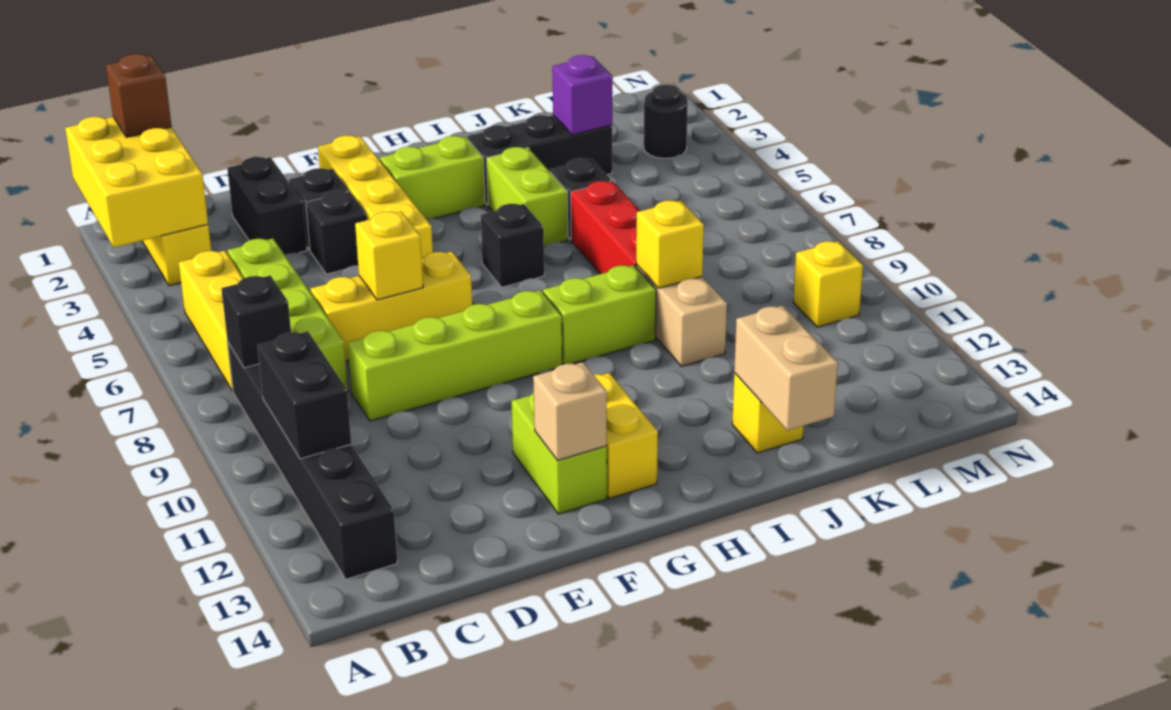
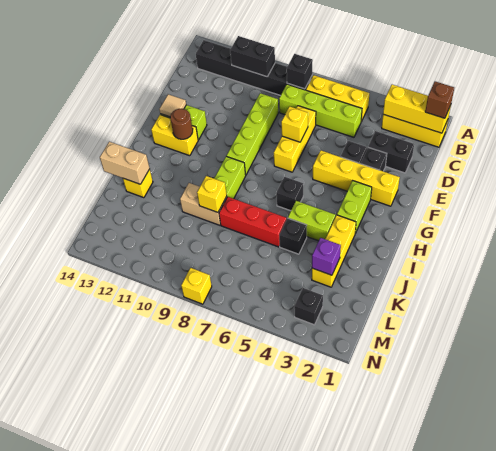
yellow 2x3 brick [65,117,208,247] -> yellow 1x3 brick [383,85,451,133]
tan 1x1 brick [533,362,607,461] -> tan 1x1 tile [159,94,186,117]
none -> brown 1x1 round brick [170,109,193,139]
black 1x3 brick [468,115,612,205] -> yellow 1x3 brick [312,215,356,287]
black 1x1 round brick [644,85,688,158] -> black 1x1 brick [294,288,323,325]
yellow 1x1 brick [793,241,863,327] -> yellow 1x1 brick moved to [181,268,212,304]

